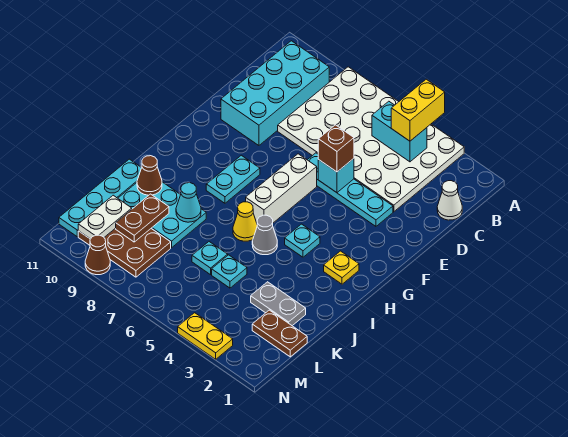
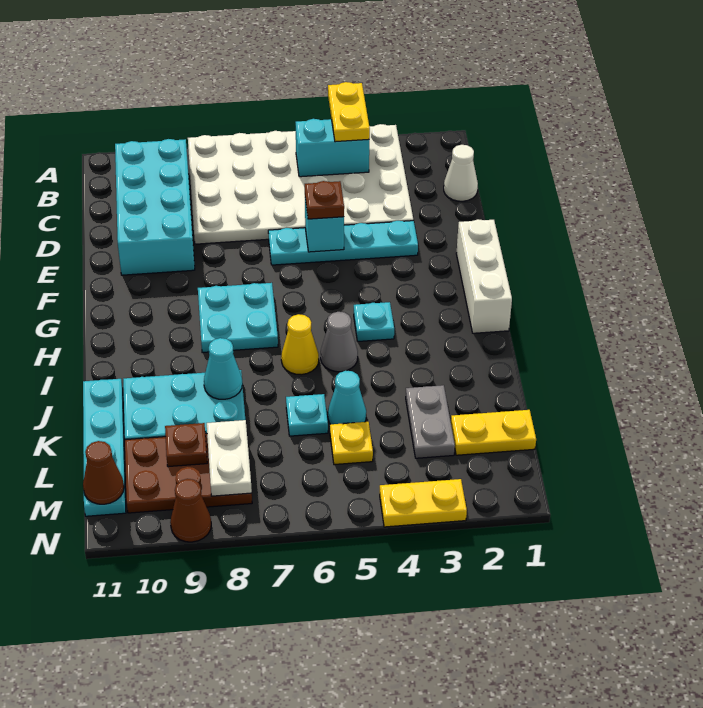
yellow 1x2 brick [391,79,445,141] -> yellow 1x2 plate [328,82,370,142]
brown 1x1 brick [318,125,354,172] -> brown 1x1 plate [305,181,344,219]
white 1x3 brick [246,154,317,223] -> white 1x3 brick moved to [456,219,512,333]
cyan 1x2 plate [206,155,260,203] -> cyan 2x2 plate [198,283,278,353]
yellow 1x1 plate [324,251,359,284] -> yellow 1x1 plate moved to [330,422,373,465]
brown 1x1 cone [137,156,162,195] -> brown 1x1 cone moved to [83,441,124,504]
grey 1x2 plate [251,282,306,326] -> grey 1x2 plate turned to [406,385,455,458]
cyan 1x1 plate [212,255,247,288] -> cyan 1x1 cone [328,371,366,424]
brown 1x2 plate [116,194,169,242] -> brown 1x1 plate [165,423,207,467]
brown 1x2 plate [252,310,307,357] -> yellow 1x2 plate [451,410,536,455]
white 1x2 plate [78,195,132,239] -> white 1x2 plate moved to [207,420,252,496]

